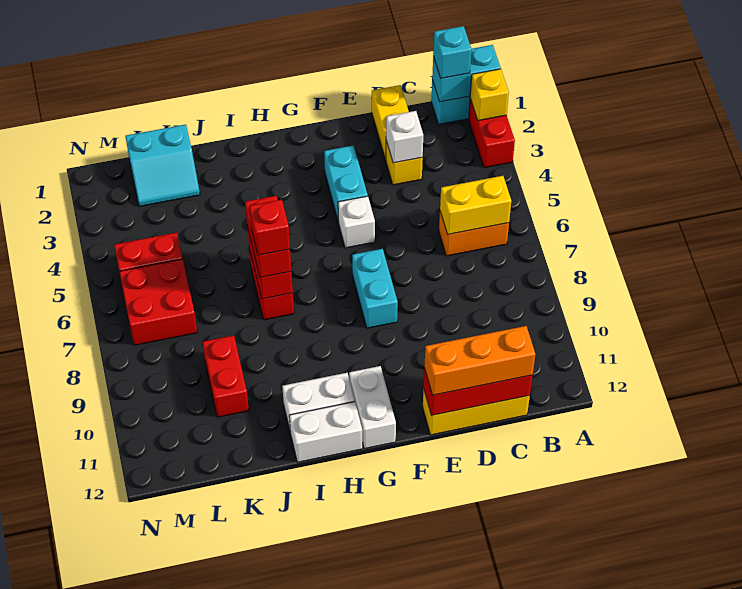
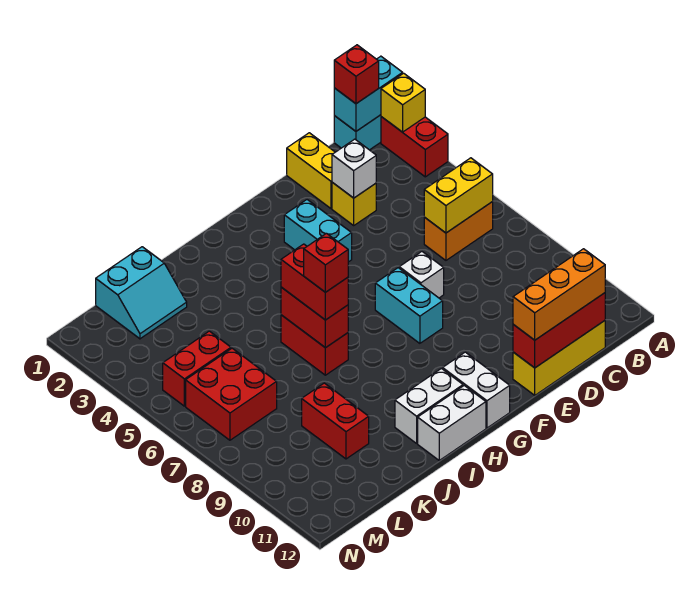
cyan 1x1 brick [433,26,472,78] -> red 1x1 brick [334,45,379,104]
white 1x1 brick [338,196,375,248] -> white 1x1 brick moved to [399,252,444,298]

